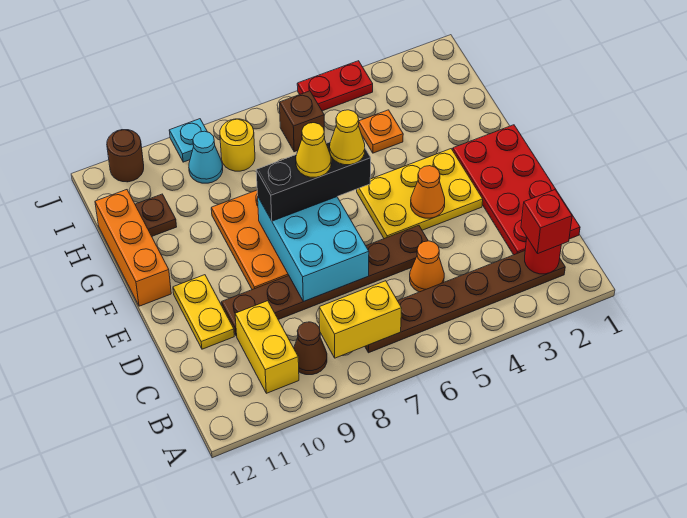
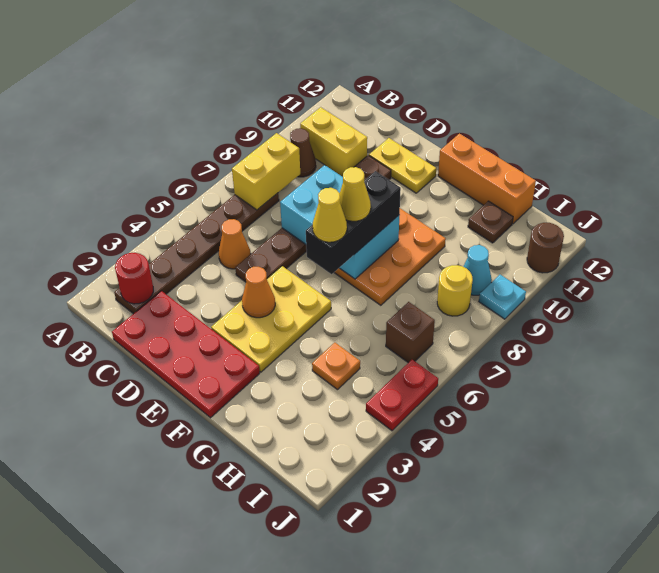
red 1x1 brick [521,190,572,253] -> none

